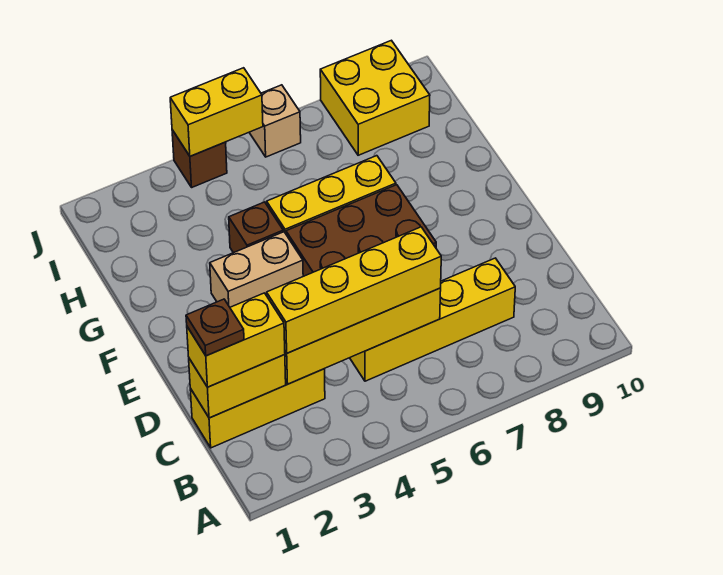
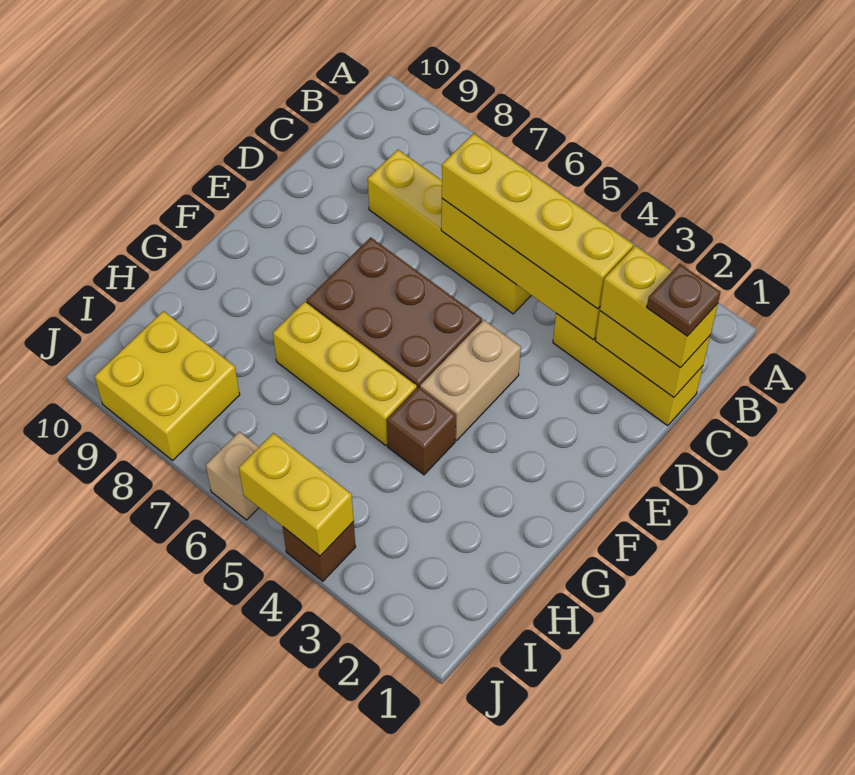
tan 1x2 brick [210,232,303,307] -> tan 1x2 brick turned to [420,320,521,440]

